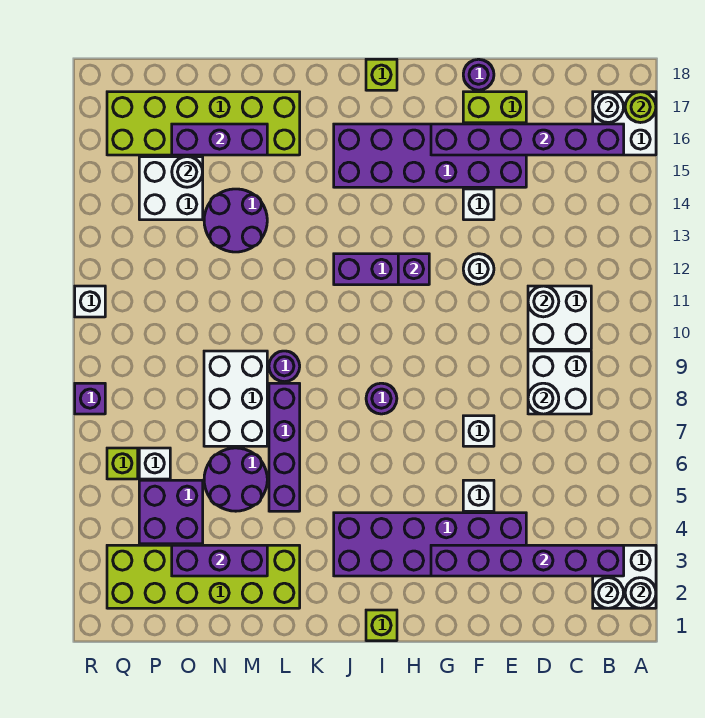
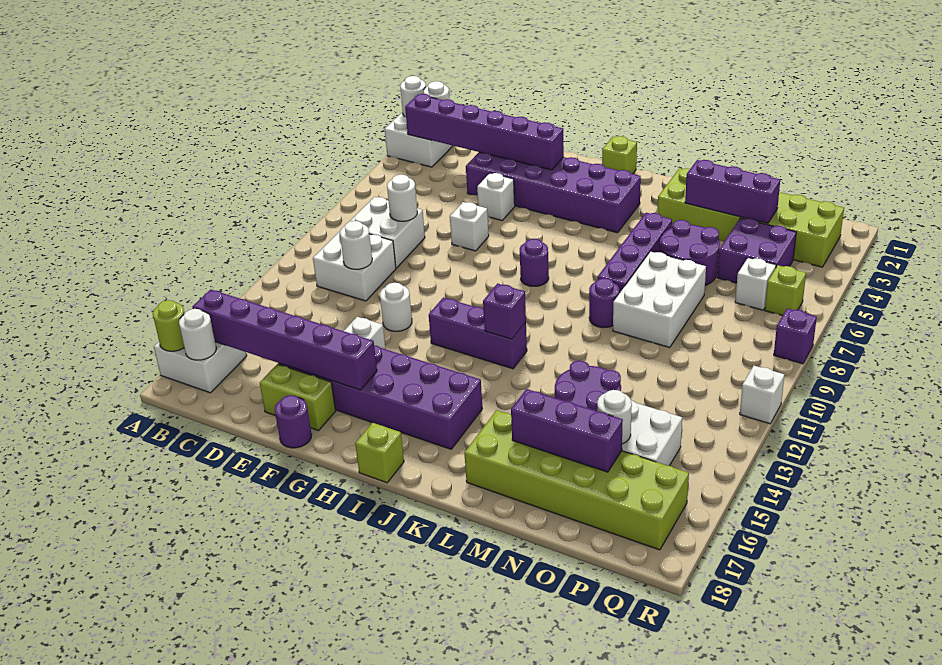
purple 1x1 brick [398,254,429,285] -> purple 1x1 brick moved to [483,284,526,339]

